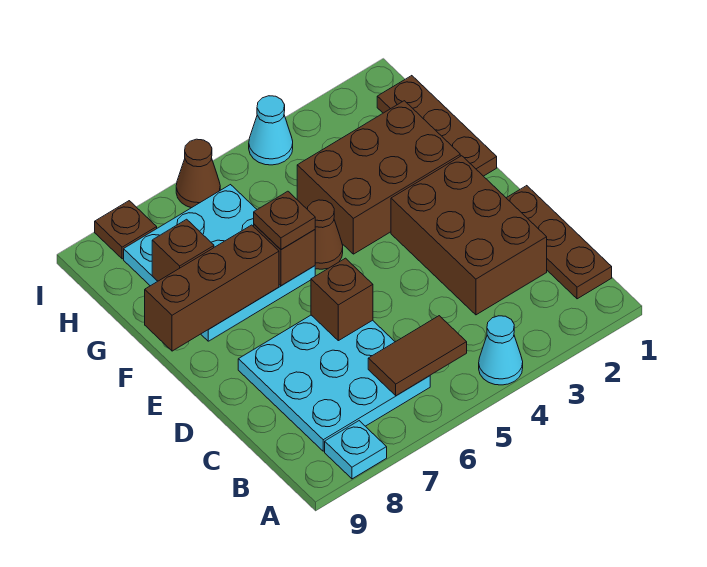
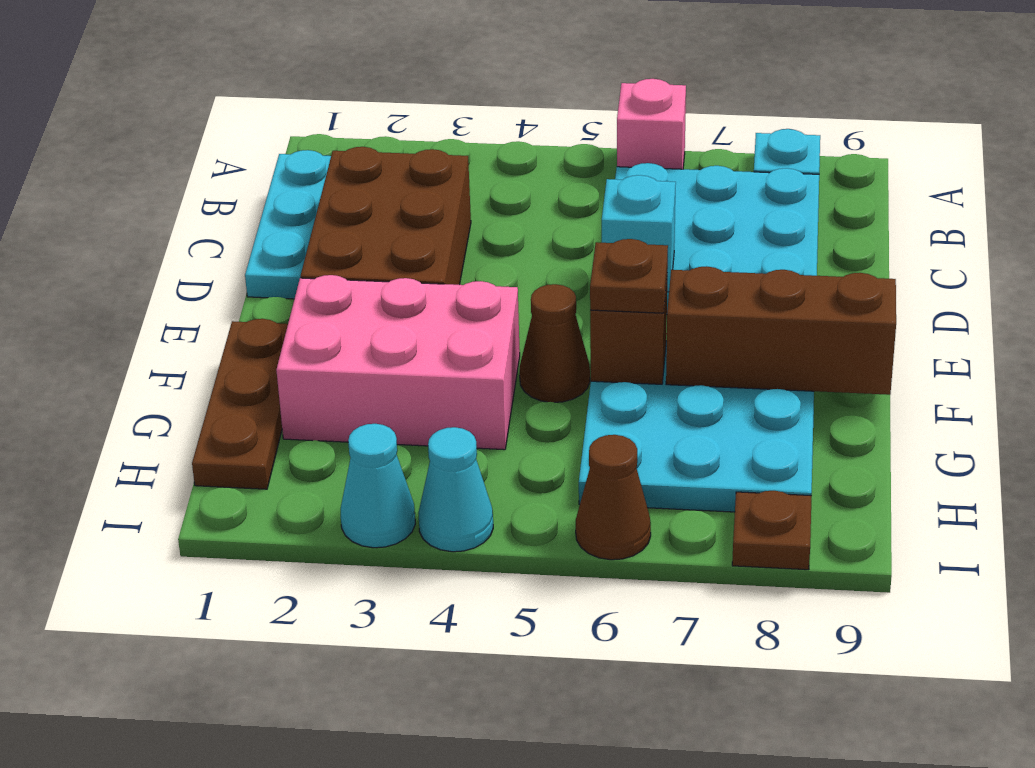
cyan 1x1 cone [479,316,523,385] -> cyan 1x1 cone moved to [341,424,415,548]
none -> pink 1x1 brick [617,79,686,169]
brown 1x3 plate [507,186,612,299] -> cyan 1x3 plate [245,150,331,299]
brown 1x2 tile [368,316,467,396] -> none
brown 1x1 brick [311,258,373,341] -> cyan 1x1 brick [602,175,676,292]
brown 2x3 brick [297,101,460,254] -> pink 2x3 brick [276,275,520,450]
brown 1x1 brick [152,219,214,281] -> none

